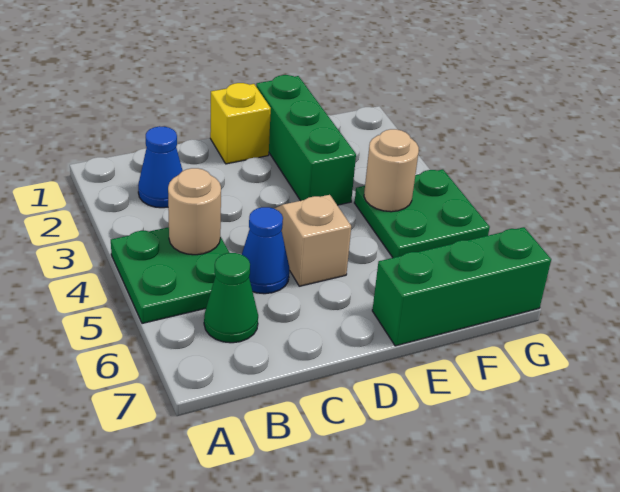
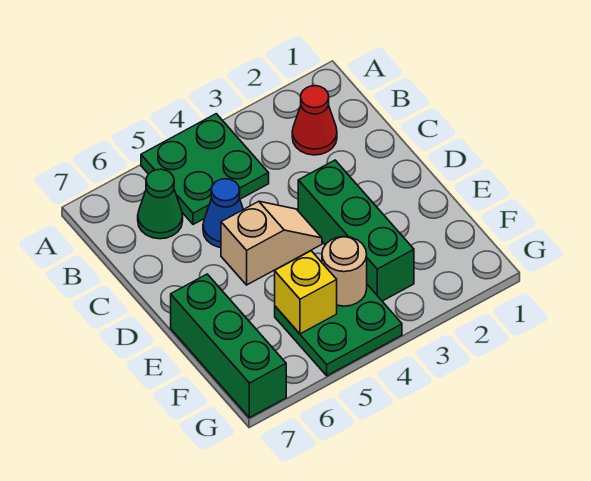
blue 1x1 cone [138,126,183,208] -> red 1x1 cone [292,86,337,155]
tan 1x1 round brick [168,168,221,255] -> none
yellow 1x1 brick [210,83,271,164] -> yellow 1x1 brick moved to [275,251,337,334]
green 1x3 brick [256,75,356,205] -> green 1x3 brick turned to [298,160,414,301]

